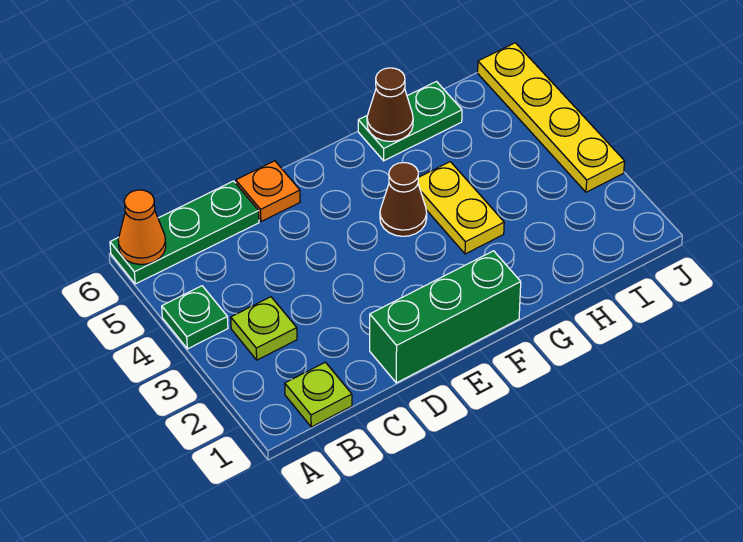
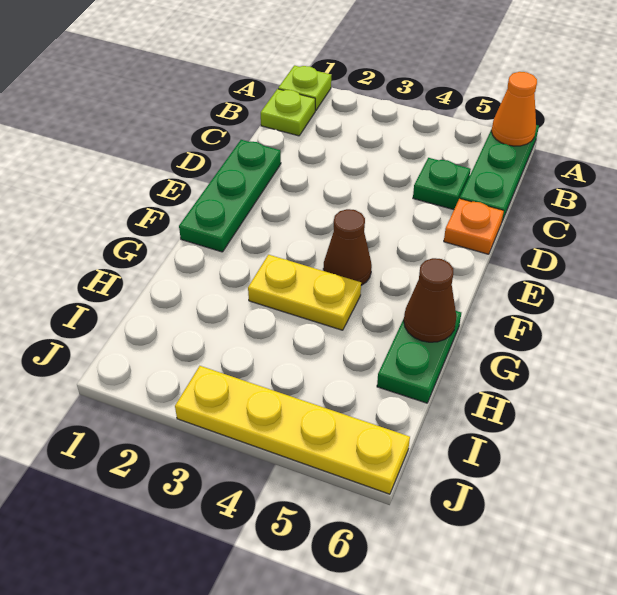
green 1x1 plate [162,286,228,349] -> green 1x1 plate moved to [413,158,471,210]
lime 1x1 plate [231,297,297,360] -> lime 1x1 plate moved to [278,66,331,111]
green 1x3 brick [370,251,521,383] -> green 1x3 plate [179,140,281,252]

